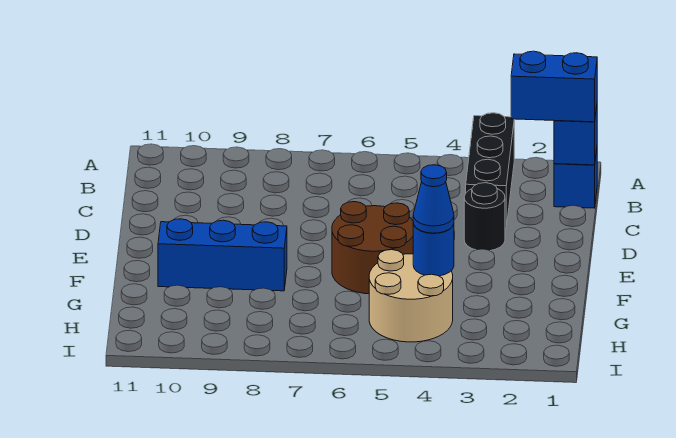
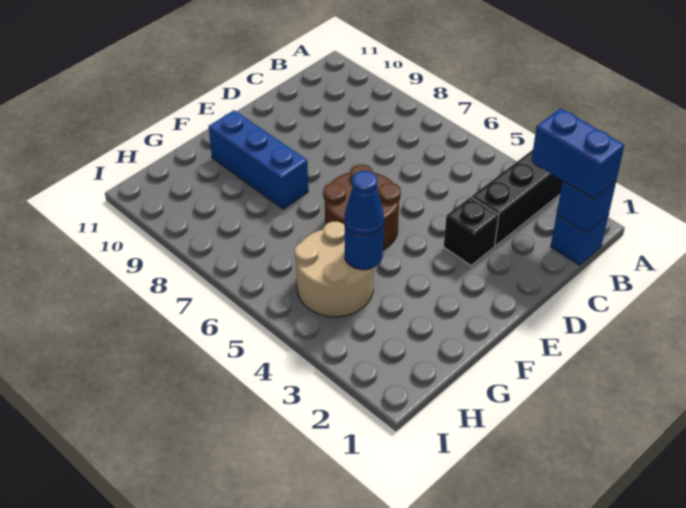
black 1x1 round brick [464,183,505,251] -> black 1x1 brick [444,197,499,265]

